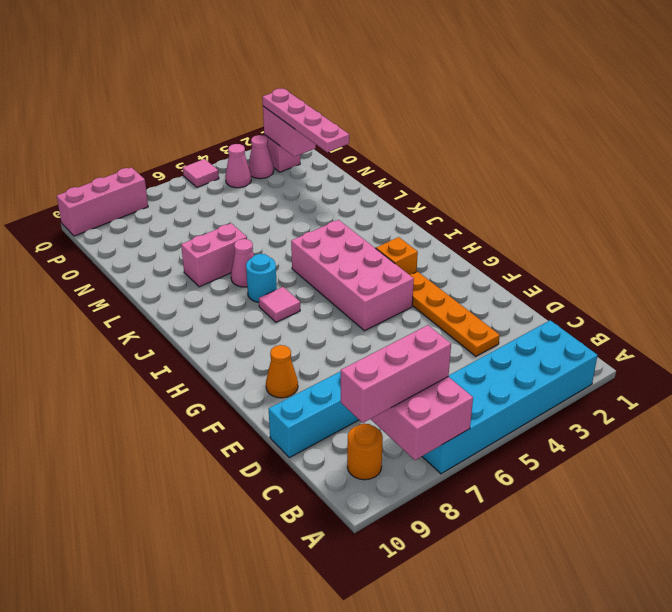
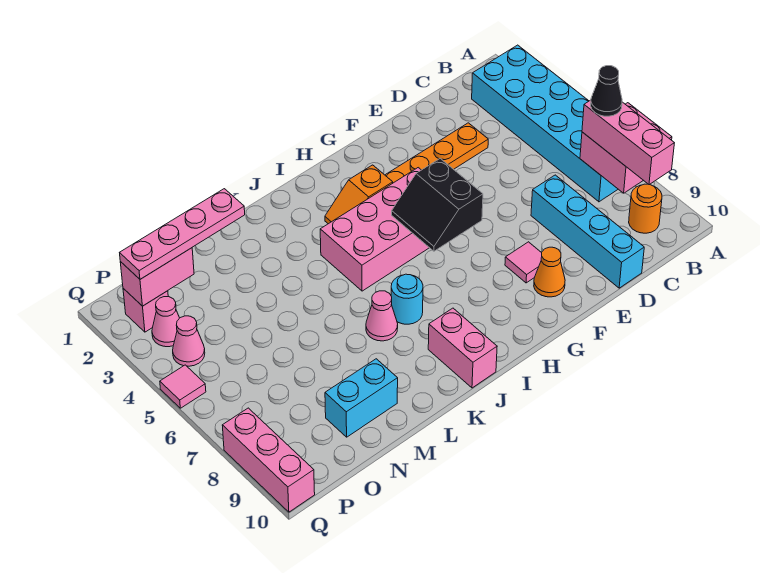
none -> black 1x1 cone [591,66,622,116]
none -> black 2x2 slope [392,159,483,251]
pink 1x1 tile [259,287,300,322] -> pink 1x1 tile moved to [505,242,542,283]
pink 1x2 brick [181,223,247,287] -> pink 1x2 brick moved to [428,308,497,388]
none -> cyan 1x2 brick [325,359,398,437]

